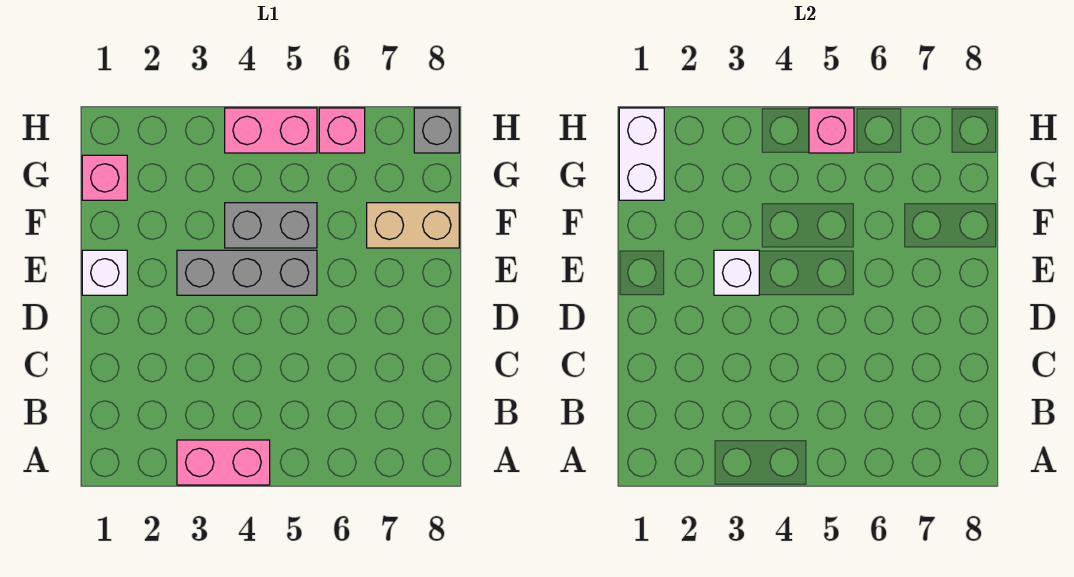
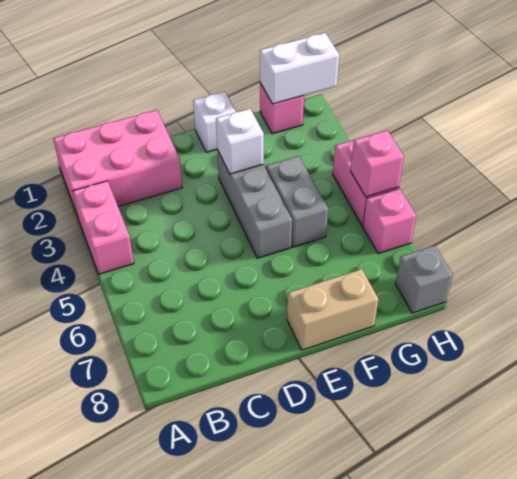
none -> pink 2x3 brick [53,110,182,216]
tan 1x2 brick [367,203,459,248] -> tan 1x2 brick turned to [287,269,378,350]

